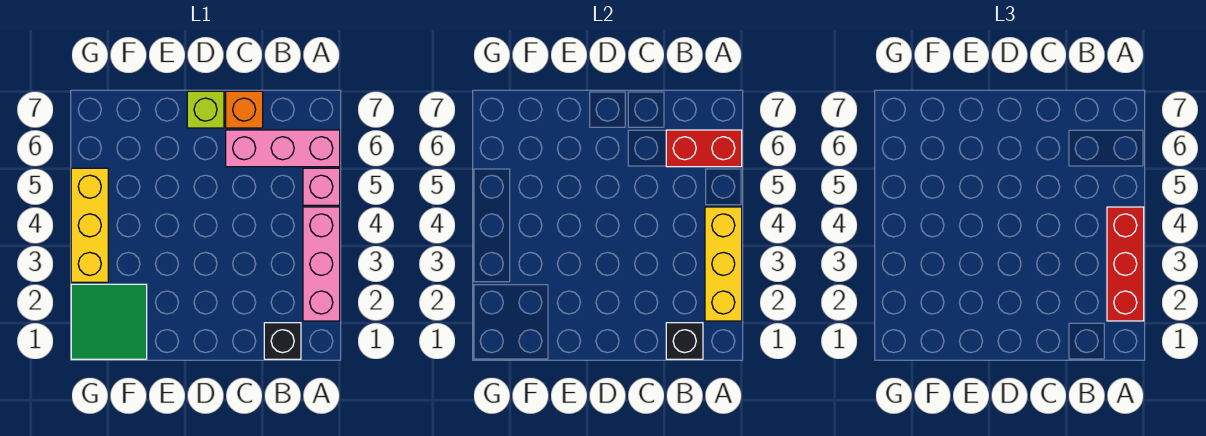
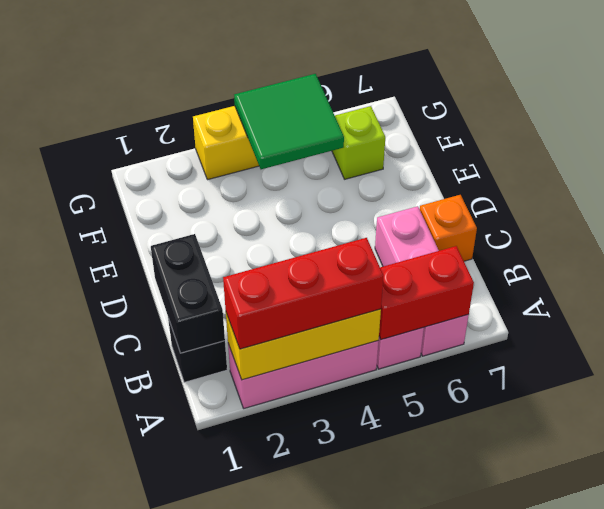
red 1x2 brick [666,130,742,167] -> red 1x2 brick turned to [379,246,474,340]
black 1x1 brick [666,323,703,359] -> black 1x2 brick [151,234,225,353]
lime 1x1 brick [187,91,224,128] -> lime 1x1 brick moved to [332,106,385,179]
green 2x2 tile [71,284,147,359] -> green 2x2 tile moved to [234,74,344,169]

